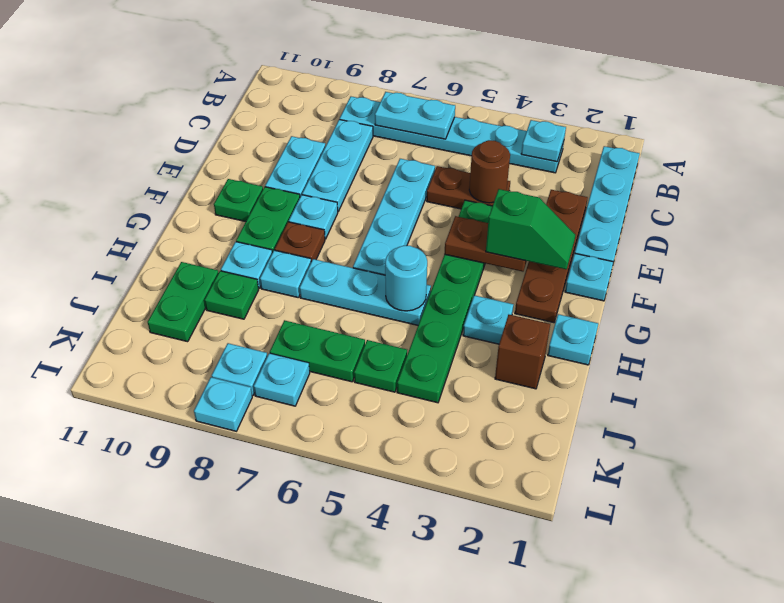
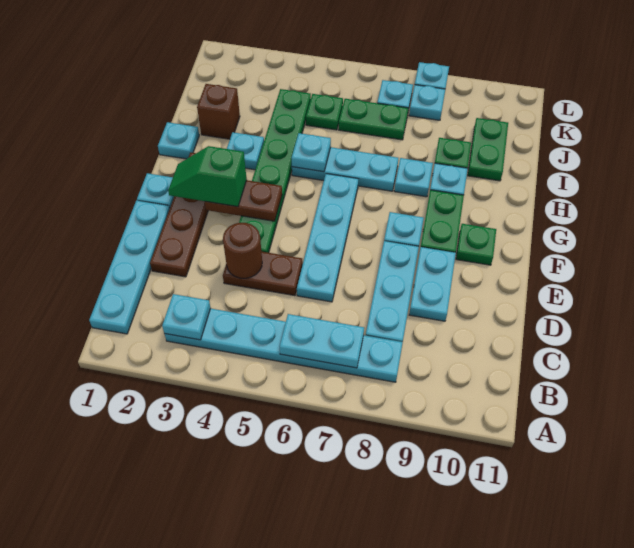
brown 1x1 plate [275,222,325,261] -> none
cyan 1x1 round brick [385,246,427,311] -> cyan 1x1 plate [291,133,331,172]

